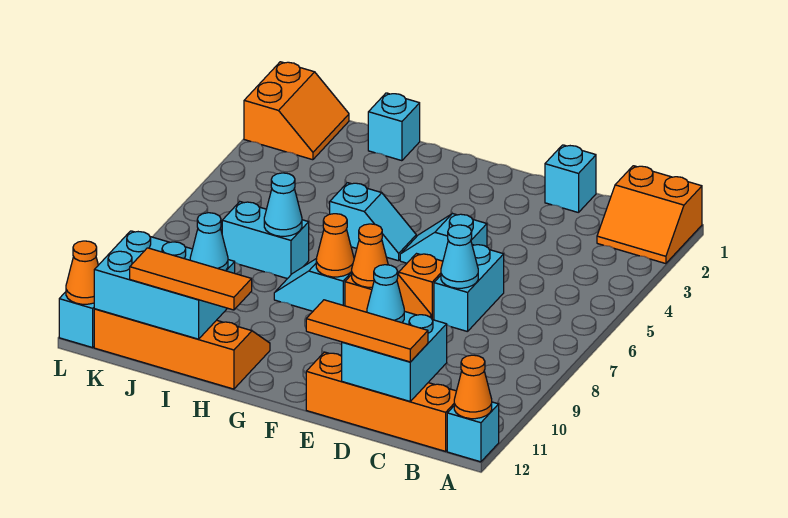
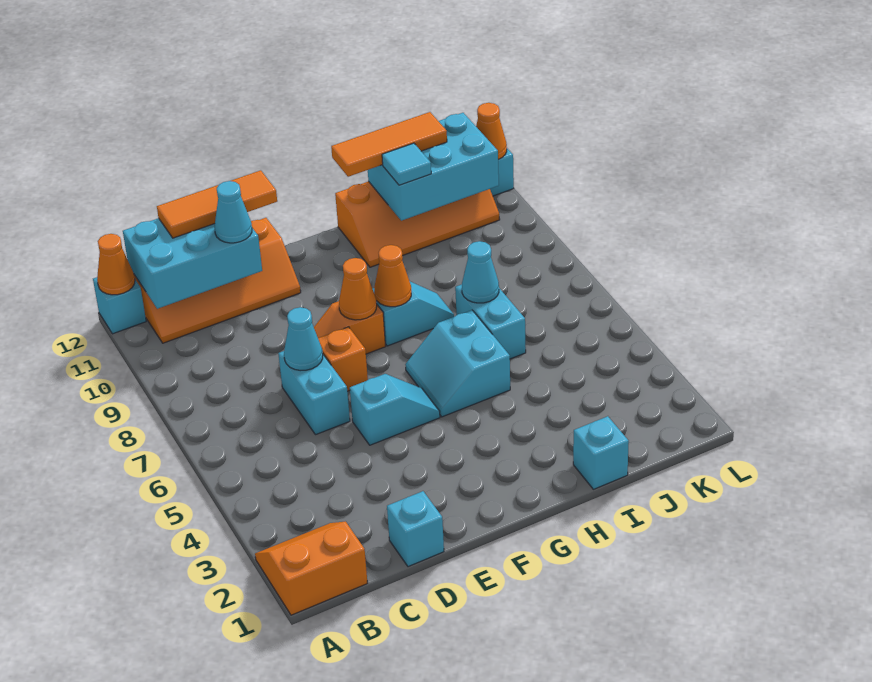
cyan 2x2 brick [342,311,447,401] -> cyan 2x3 brick [123,218,262,309]
cyan 1x2 slope [330,183,416,261] -> cyan 2x2 slope [405,310,510,417]
cyan 1x2 brick [222,202,309,279] -> cyan 1x2 brick turned to [455,284,526,359]
cyan 1x1 cone [190,213,228,271] -> cyan 1x1 tile [382,143,431,185]
orange 2x2 slope [244,62,349,160] -> none

